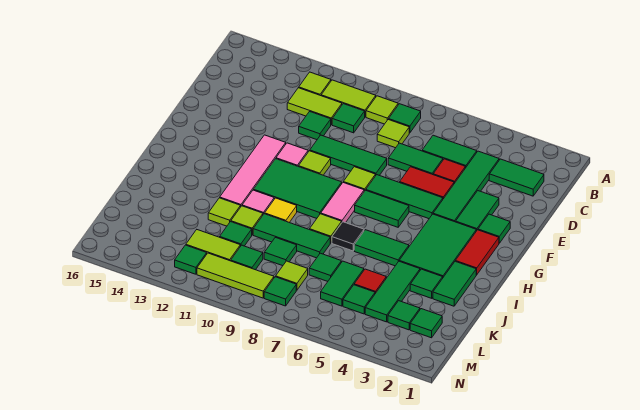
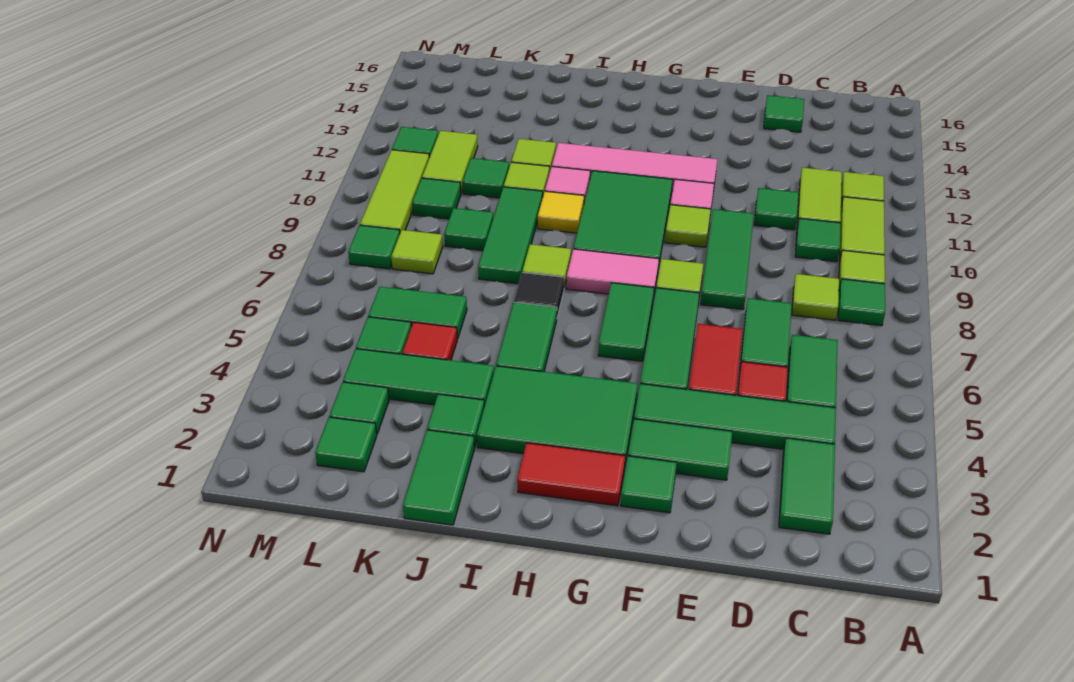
green 1x2 tile [433,261,476,306] -> green 1x2 tile turned to [403,430,474,525]
green 1x1 tile [309,253,341,281] -> green 1x1 tile moved to [764,95,804,132]

